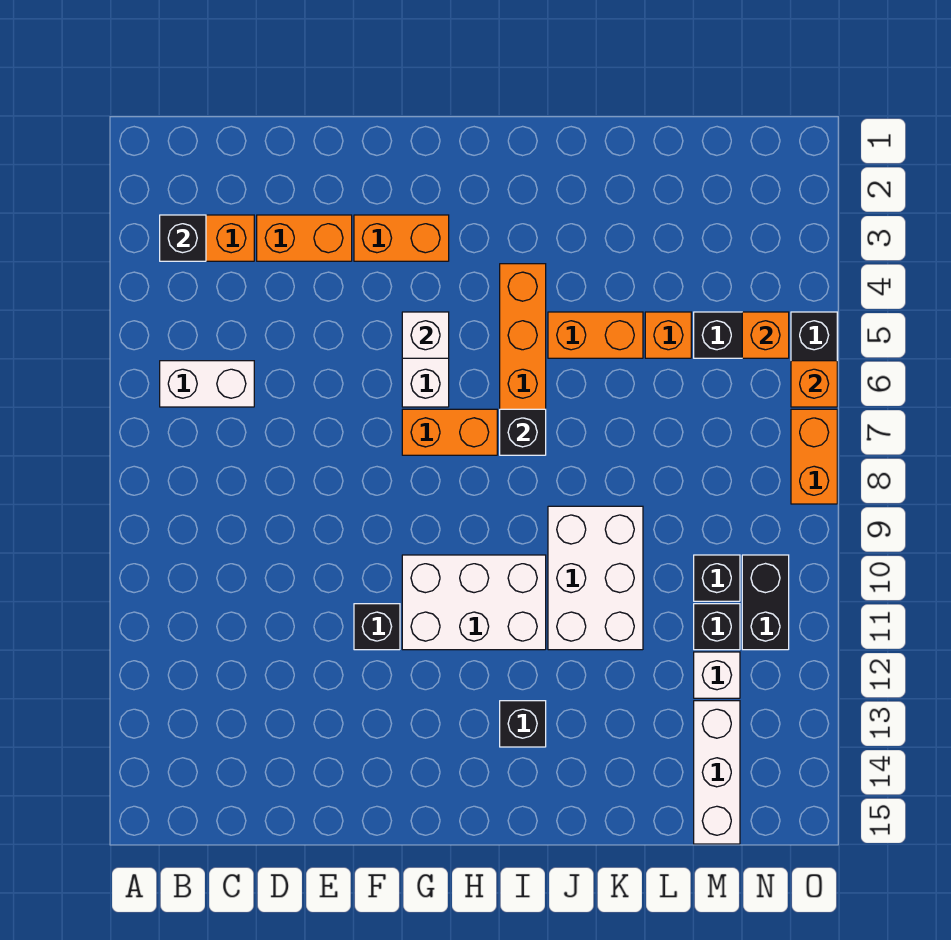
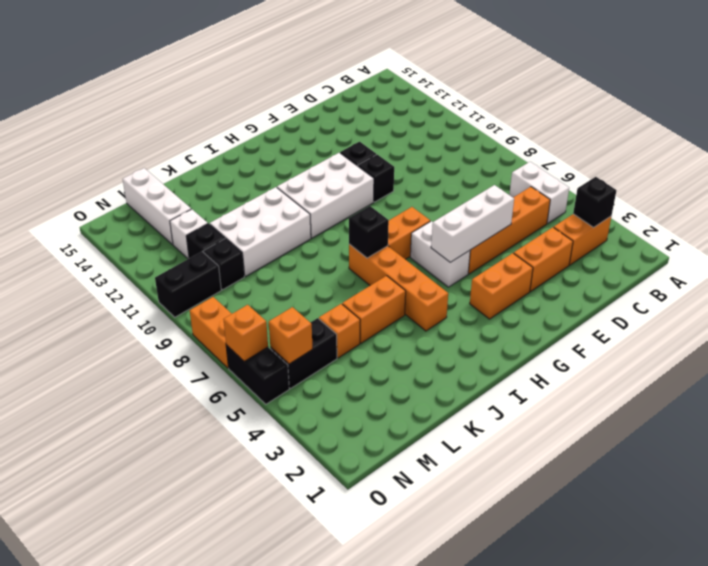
white 1x2 brick [160,361,254,407] -> white 1x2 brick turned to [509,162,569,223]
none -> orange 1x4 brick [468,187,550,274]
white 1x1 brick [402,312,449,358] -> white 1x3 brick [431,185,514,262]
black 1x1 brick [500,701,546,747] -> black 1x1 brick moved to [358,155,394,202]
white 2x3 brick [548,506,643,650] -> white 2x3 brick turned to [210,187,311,276]
black 1x2 brick [742,555,789,650] -> black 1x2 brick turned to [155,252,221,317]

